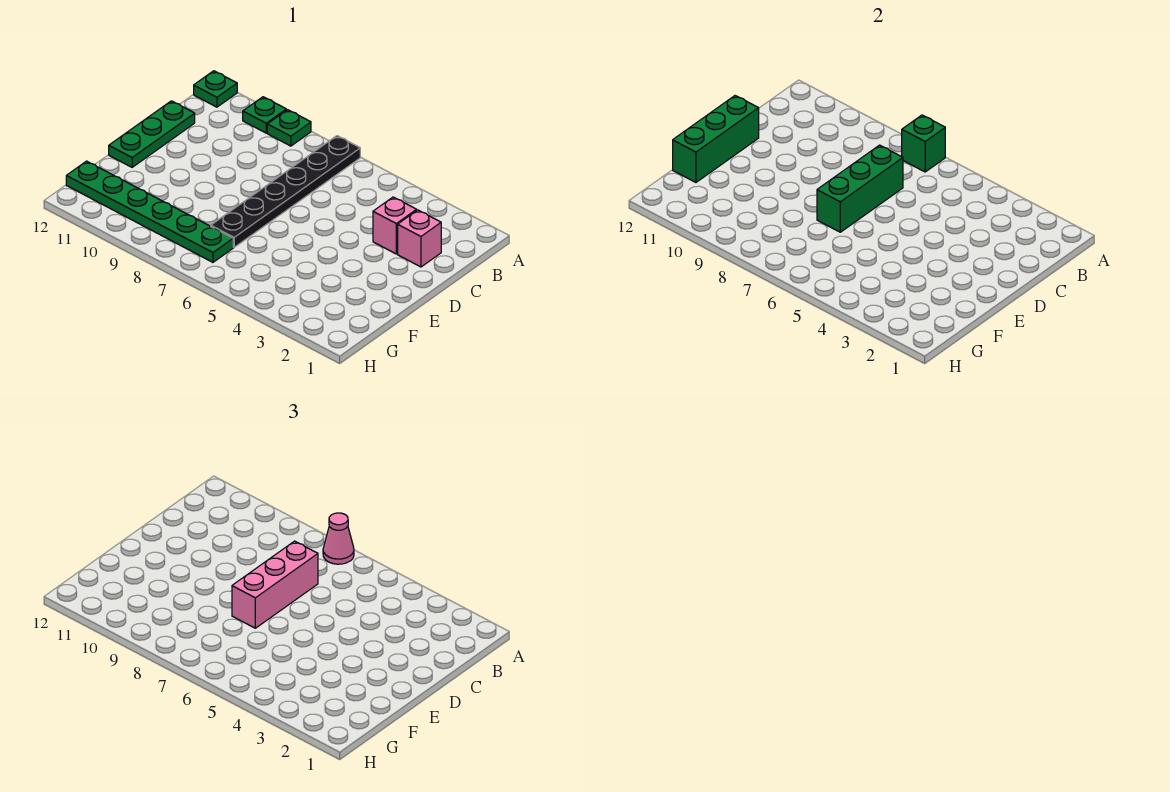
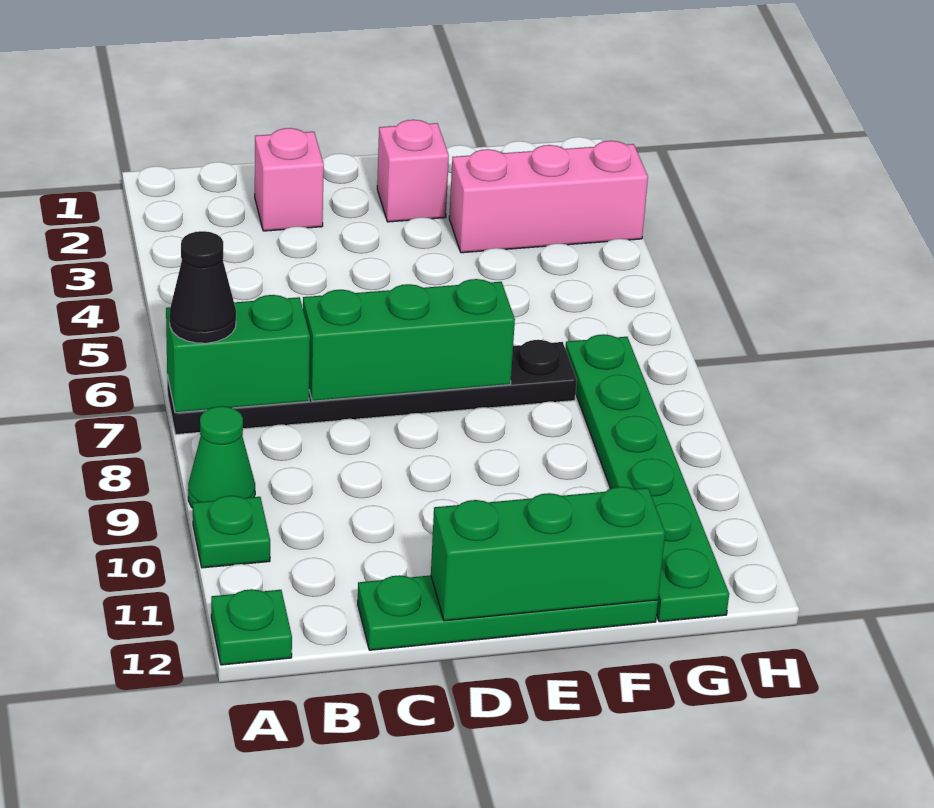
green 1x1 brick [902,115,945,172] -> green 1x2 brick [166,295,310,413]
pink 1x1 cone [323,513,354,564] -> black 1x1 cone [170,231,236,343]
green 1x1 plate [267,110,311,146] -> green 1x1 cone [188,406,255,508]
pink 1x1 brick [373,197,417,254] -> pink 1x1 brick moved to [377,120,449,222]
pink 1x3 brick [232,541,318,628] -> pink 1x3 brick moved to [449,141,648,253]
green 1x3 plate [109,101,195,167] -> green 1x4 plate [358,575,658,650]

